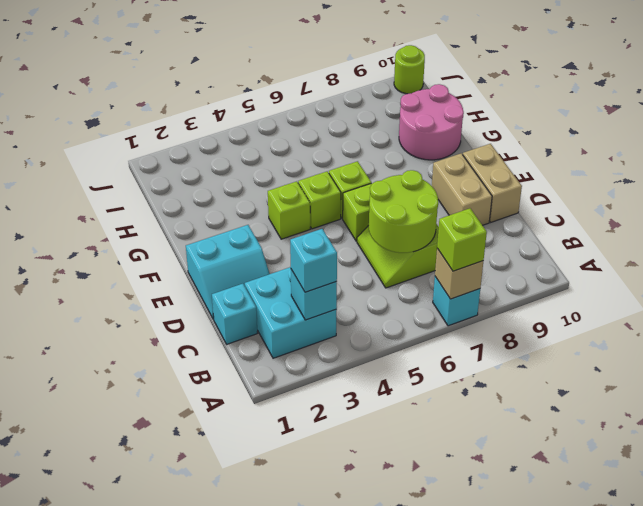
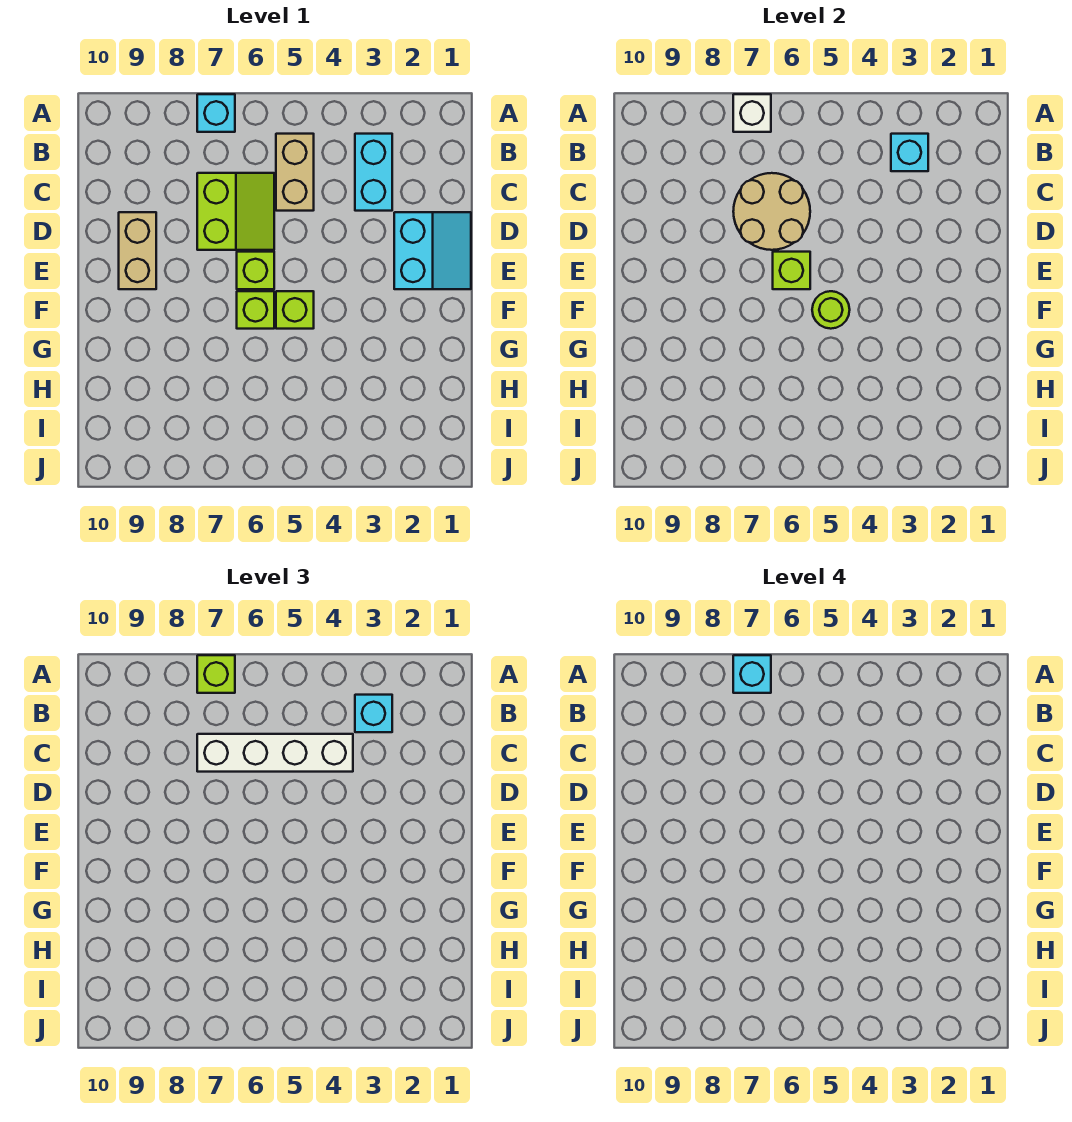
tan 1x1 brick [435,248,483,299] -> white 1x1 brick [733,94,771,132]
cyan 2x2 brick [245,267,337,358] -> cyan 1x2 brick [355,134,392,211]
cyan 1x1 brick [212,284,257,344] -> cyan 1x1 brick moved to [733,655,771,693]
none -> white 1x4 brick [197,734,353,772]
lime 2x2 round brick [369,170,438,253] -> tan 2x2 round brick [733,173,810,250]
cyan 2x2 slope [186,225,270,319] -> cyan 2x2 slope turned to [394,212,471,289]
tan 1x2 brick [463,144,522,222] -> tan 1x2 brick moved to [276,134,314,211]
lime 1x1 brick [268,181,310,239] -> lime 1x1 brick moved to [773,252,810,289]
pink 2x2 round brick [399,84,464,160] -> none
lime 1x1 round brick [394,45,425,94] -> lime 1x1 round brick moved to [812,291,850,329]

